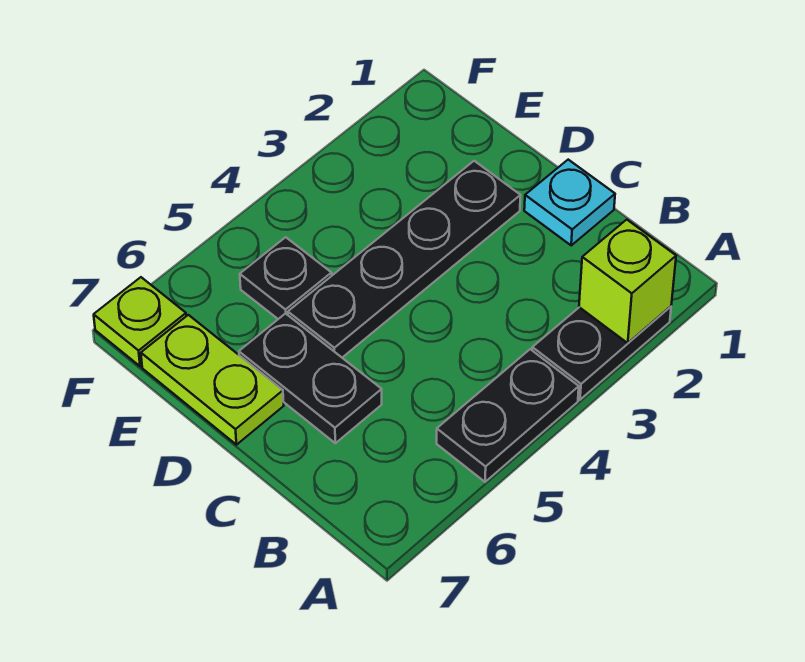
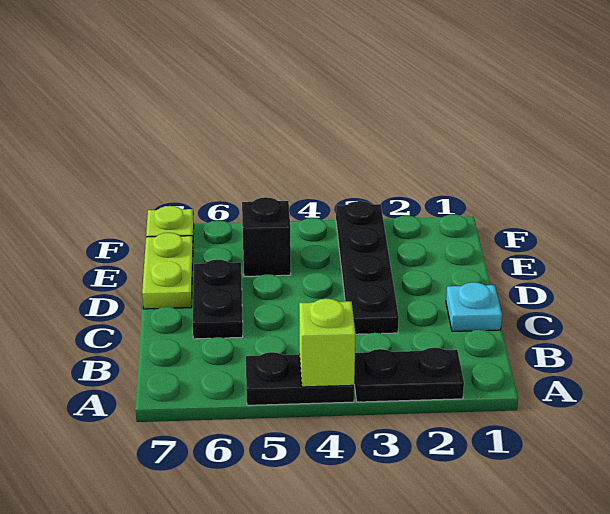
lime 1x1 brick [579,220,676,343] -> lime 1x1 brick moved to [299,299,355,387]
black 1x4 plate [288,161,521,357] -> black 1x4 plate turned to [336,201,399,334]
black 1x1 plate [240,237,332,319] -> black 1x1 brick [242,197,291,276]

